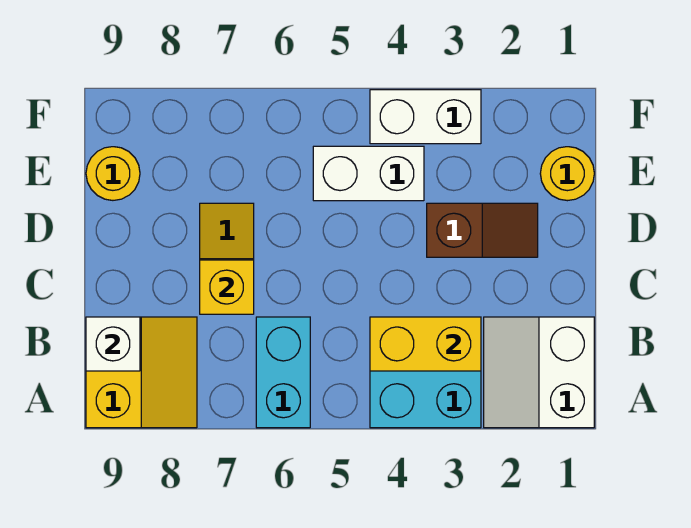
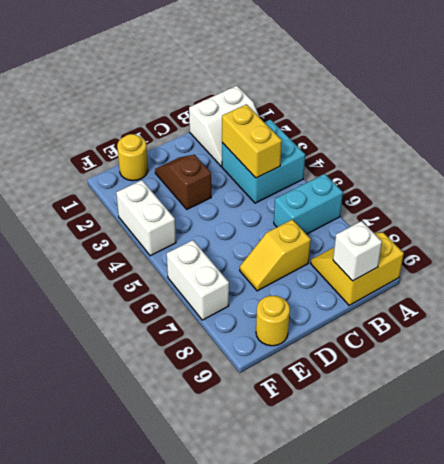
yellow 1x1 brick [200,260,254,314] -> none
white 1x2 brick [313,146,424,201] -> white 1x2 brick moved to [167,240,229,320]

